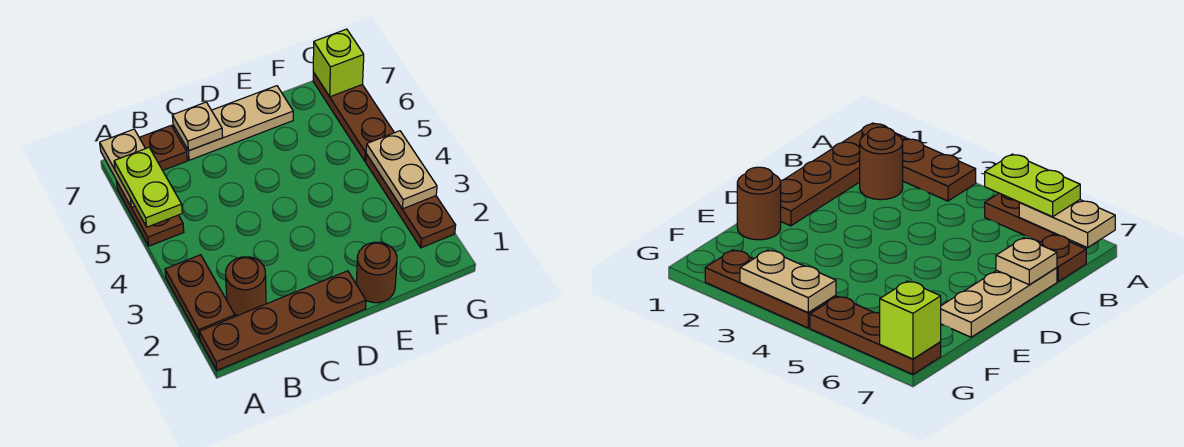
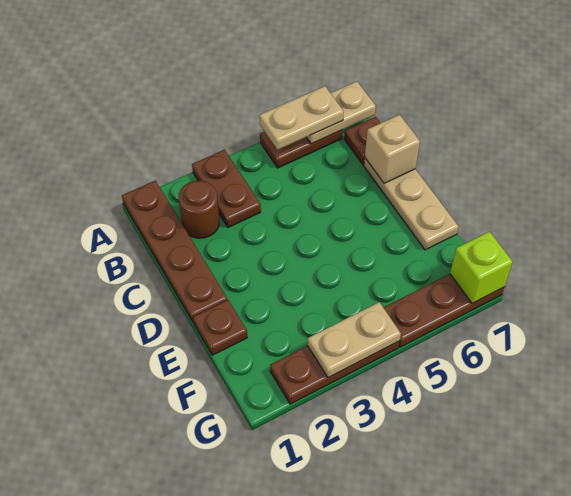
brown 1x2 plate [165,255,235,338] -> brown 1x2 plate turned to [192,150,261,227]
lime 1x2 plate [114,148,182,227] -> tan 1x2 plate [259,86,344,150]
tan 1x1 plate [172,102,223,151] -> tan 1x1 brick [365,115,420,183]
brown 1x1 round brick [356,242,397,303] -> brown 1x1 plate [193,300,247,355]

